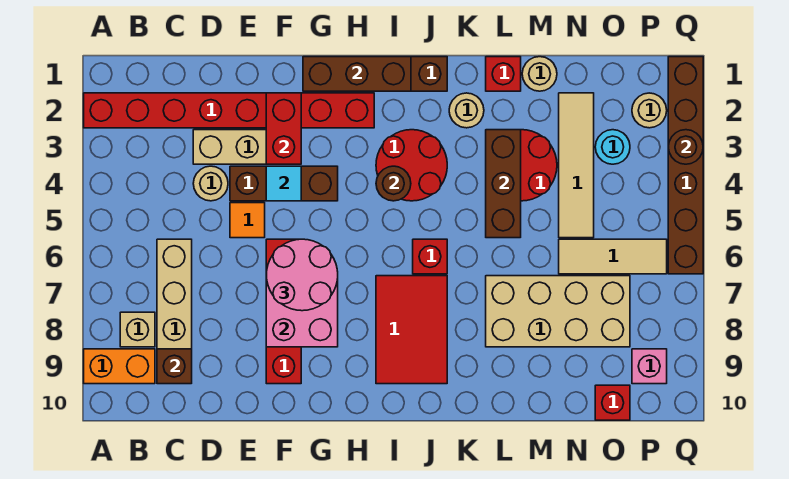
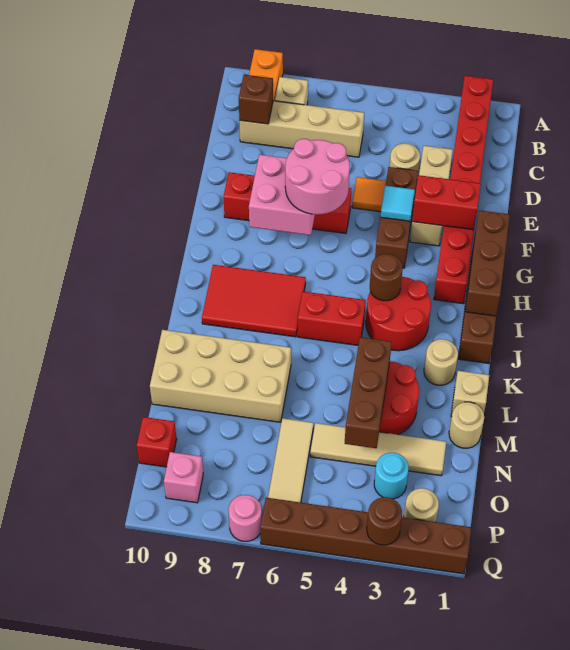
red 1x1 brick [413,239,447,274] -> red 1x2 brick [298,291,366,345]
red 1x1 brick [486,57,521,91] -> tan 1x1 brick [451,371,489,417]
brown 1x3 brick [486,130,521,238] -> brown 1x3 brick turned to [345,337,392,448]
tan 2x4 brick [486,276,630,347] -> tan 2x4 brick turned to [150,330,291,422]
none -> pink 1x1 round brick [229,495,262,541]

